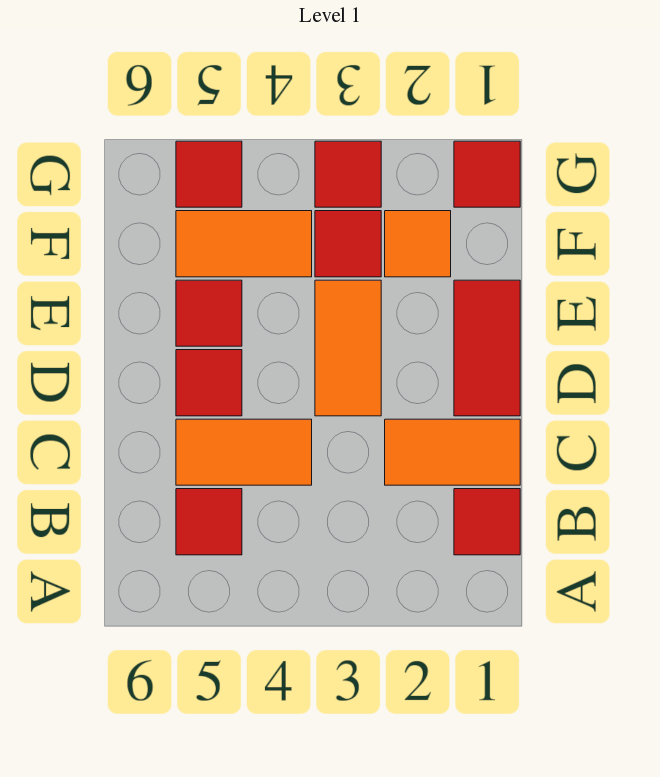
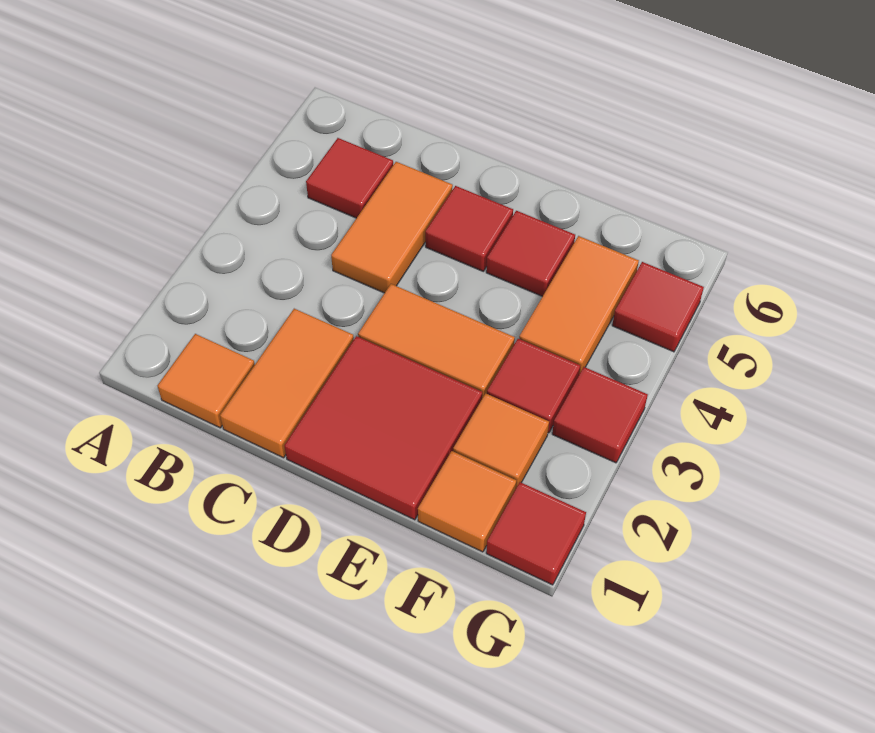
red 1x1 tile [454,489,520,555] -> orange 1x1 tile [157,334,255,428]
red 1x2 tile [454,280,520,416] -> red 2x2 tile [284,336,482,520]
none -> orange 1x1 tile [418,451,516,552]

